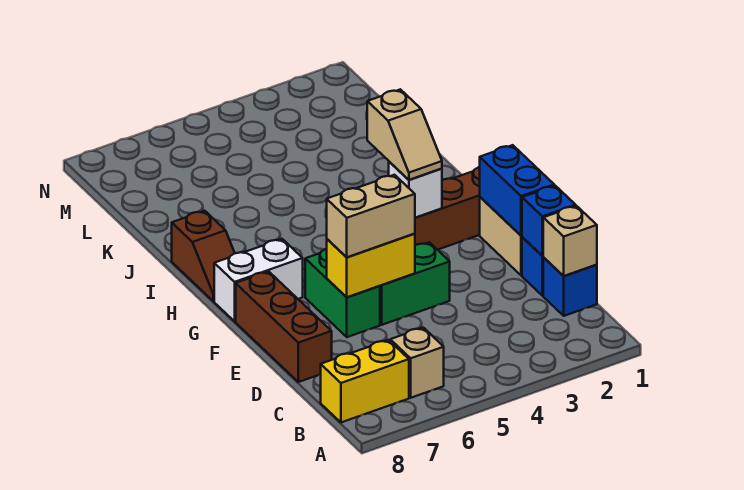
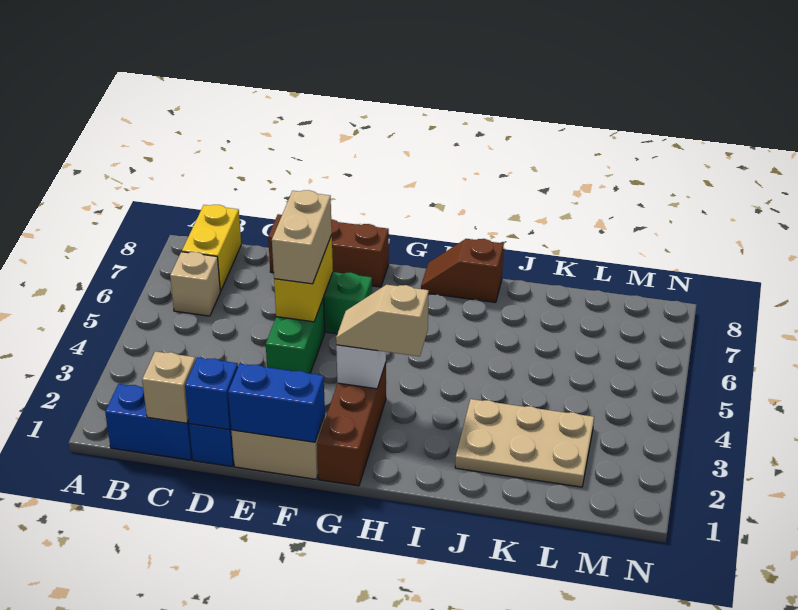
blue 1x1 brick [543,258,597,316] -> blue 1x2 brick [105,384,192,460]
white 1x2 brick [214,239,303,321] -> none
none -> tan 2x3 plate [455,399,594,487]

